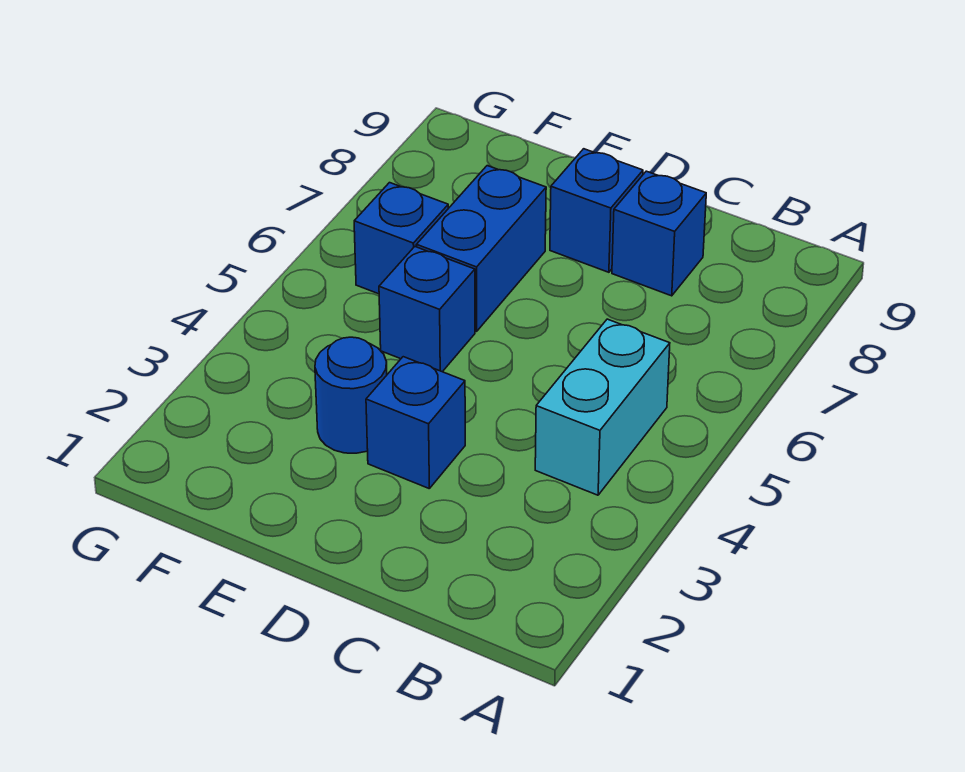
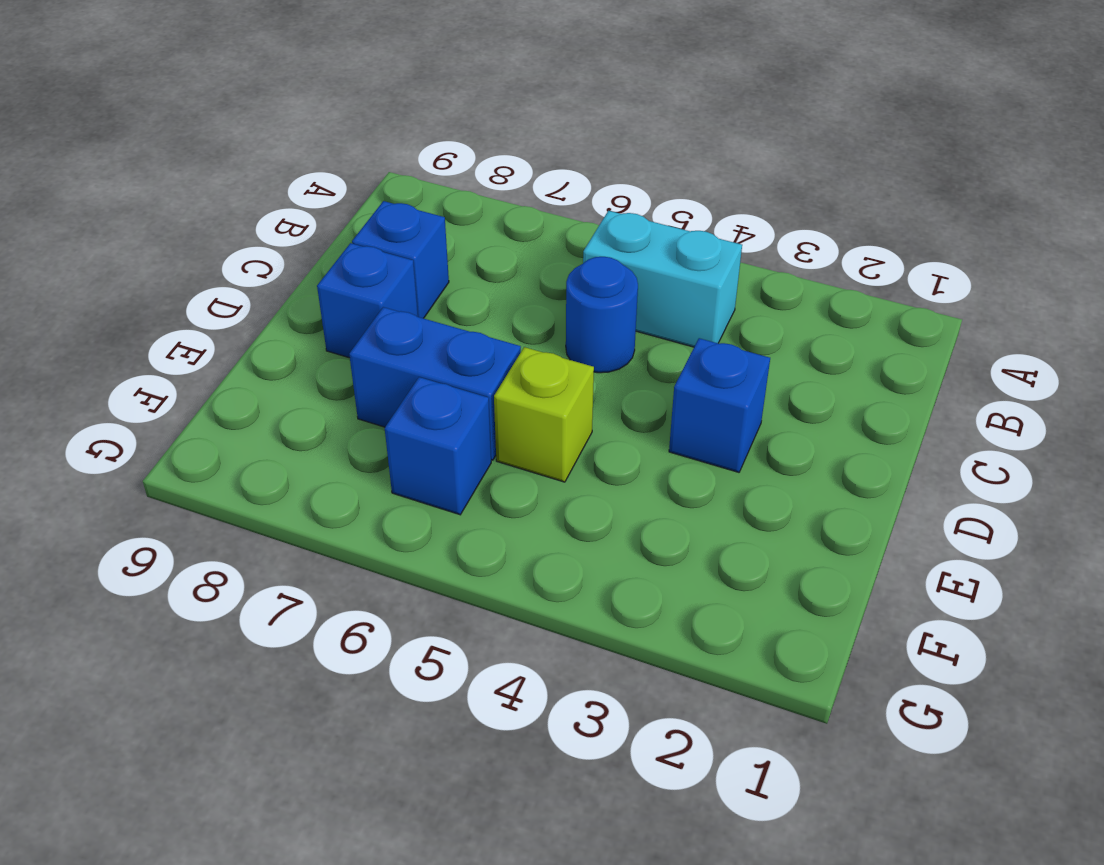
blue 1x1 round brick [315,337,387,453] -> blue 1x1 round brick moved to [566,257,638,373]
blue 1x1 brick [379,247,475,372] -> lime 1x1 brick [494,347,594,482]

